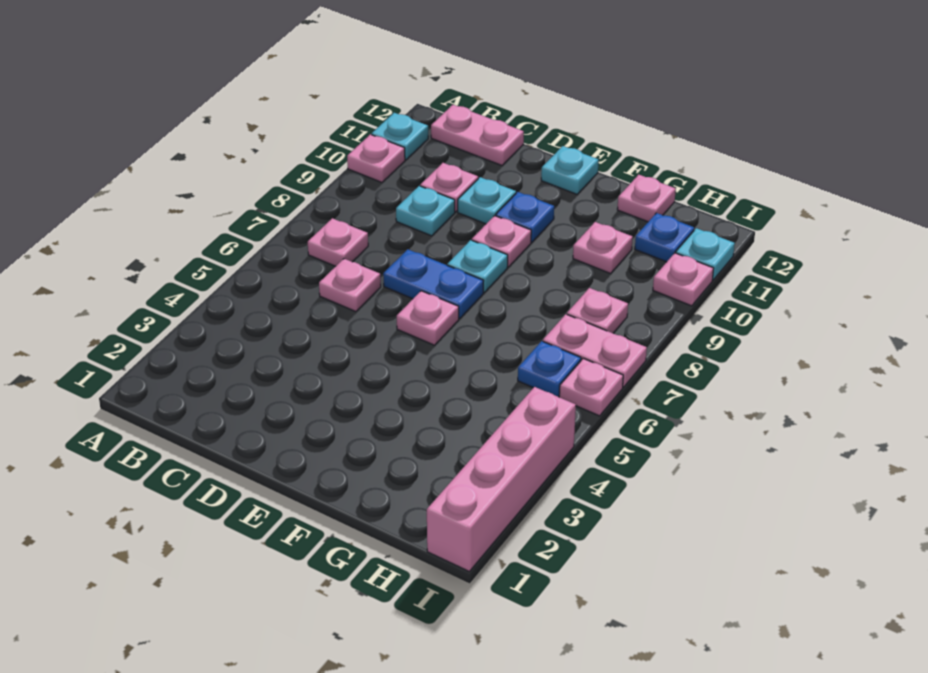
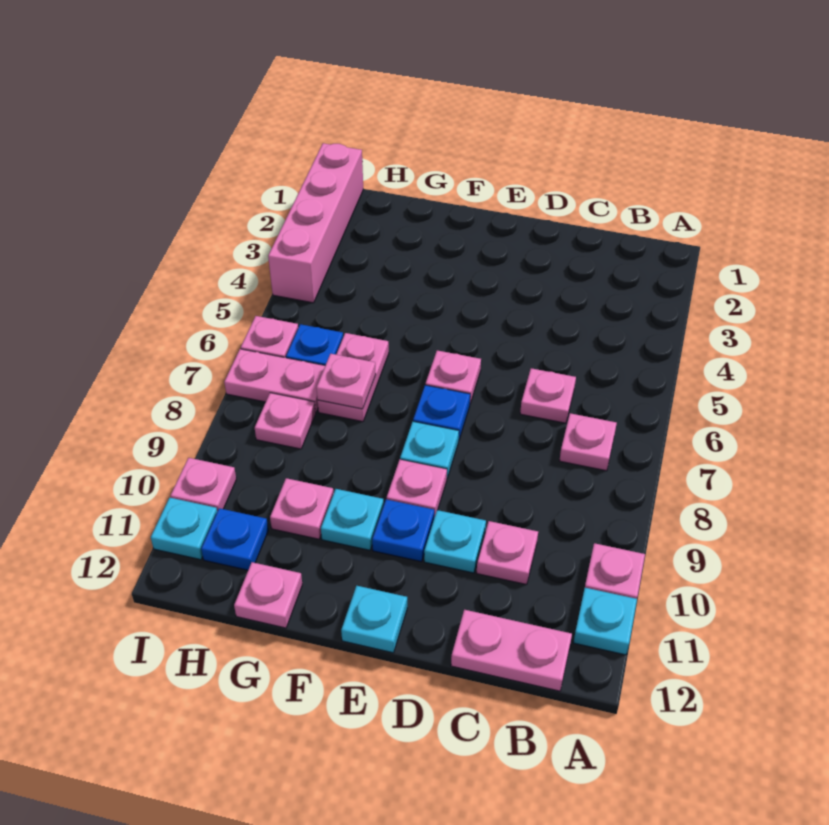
cyan 1x1 plate [396,186,455,236] -> cyan 1x1 plate moved to [321,489,384,550]
blue 1x2 plate [383,249,483,319] -> blue 1x1 plate [413,385,470,439]
none -> pink 1x2 plate [318,333,389,422]
none -> pink 1x1 plate [316,354,376,409]

